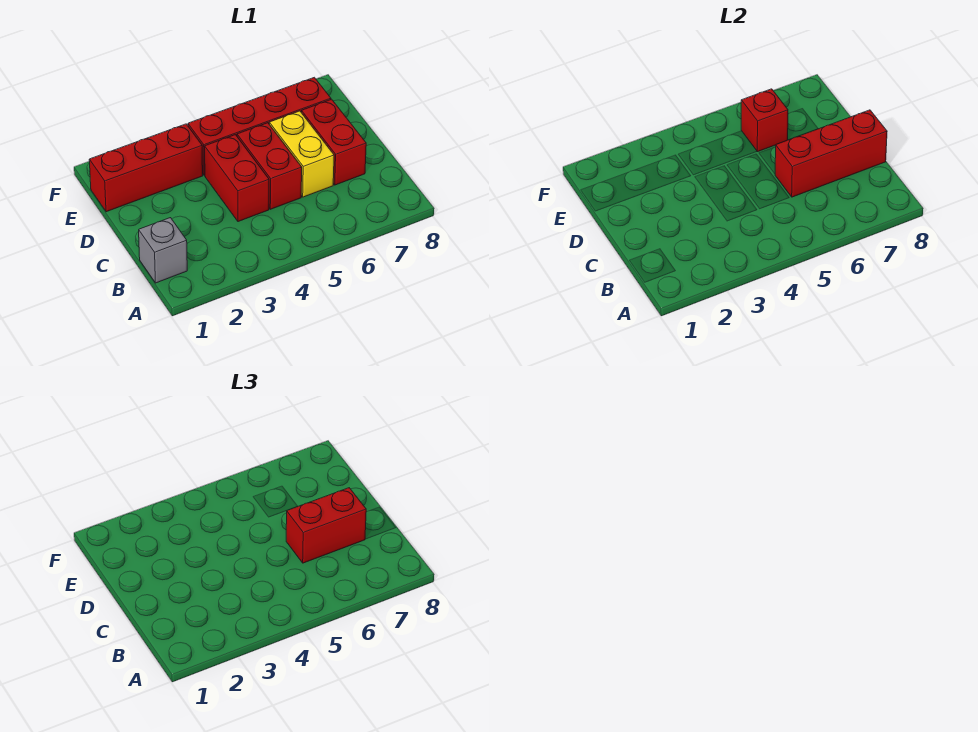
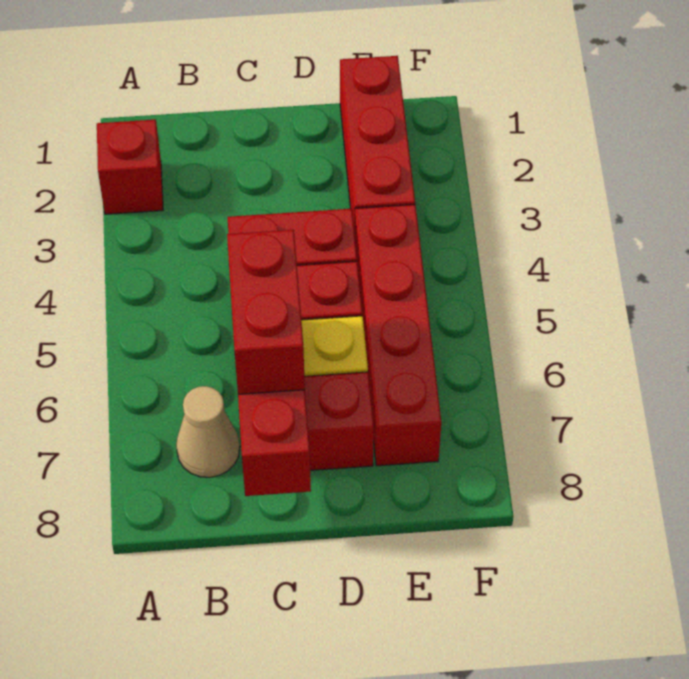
grey 1x1 brick [139,218,187,283] -> none
none -> tan 1x1 cone [176,386,240,477]
red 1x1 brick [741,89,788,152] -> red 1x1 brick moved to [97,120,163,214]

